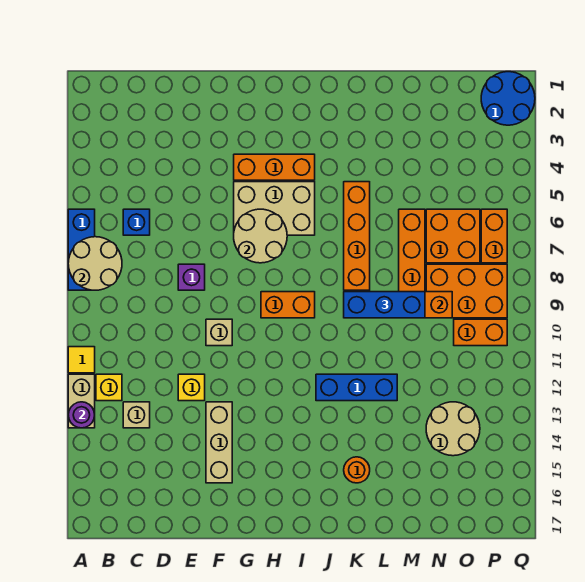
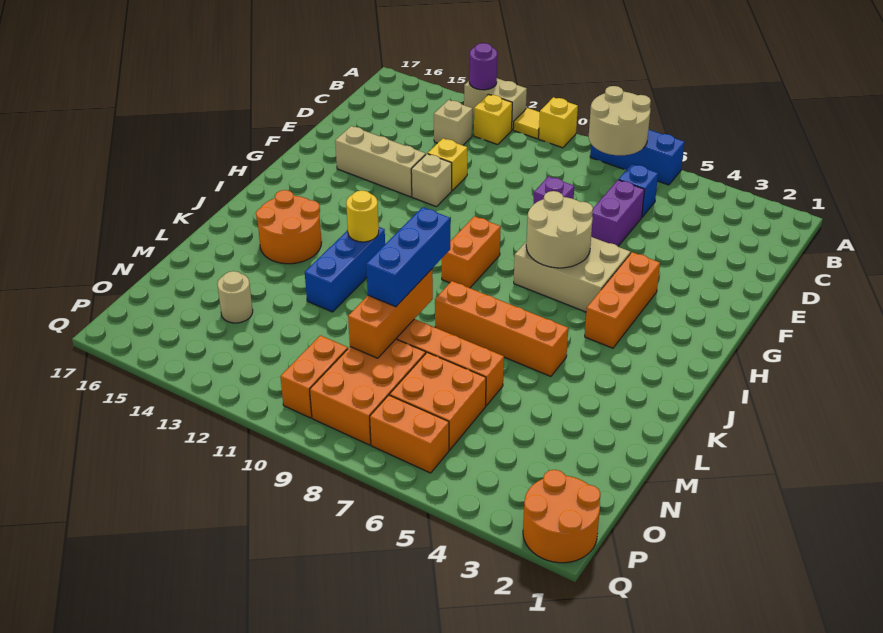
none -> yellow 1x1 brick [539,97,578,148]
none -> purple 1x2 brick [591,180,644,246]
tan 1x1 brick [206,319,232,346] -> tan 1x1 brick moved to [411,154,452,207]
tan 2x3 brick [234,182,315,235] -> tan 2x3 brick turned to [514,237,630,312]
none -> yellow 1x1 round brick [346,190,379,242]
orange 1x1 round brick [344,457,370,483] -> orange 2x2 round brick [256,190,321,264]
tan 2x2 round brick [426,402,480,456] -> tan 1x1 round brick [217,271,253,323]
blue 2x2 round brick [481,72,535,125] -> orange 2x2 round brick [523,470,601,563]

